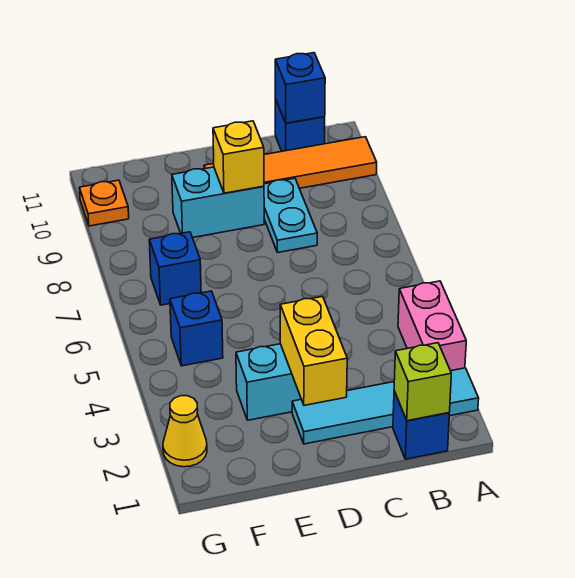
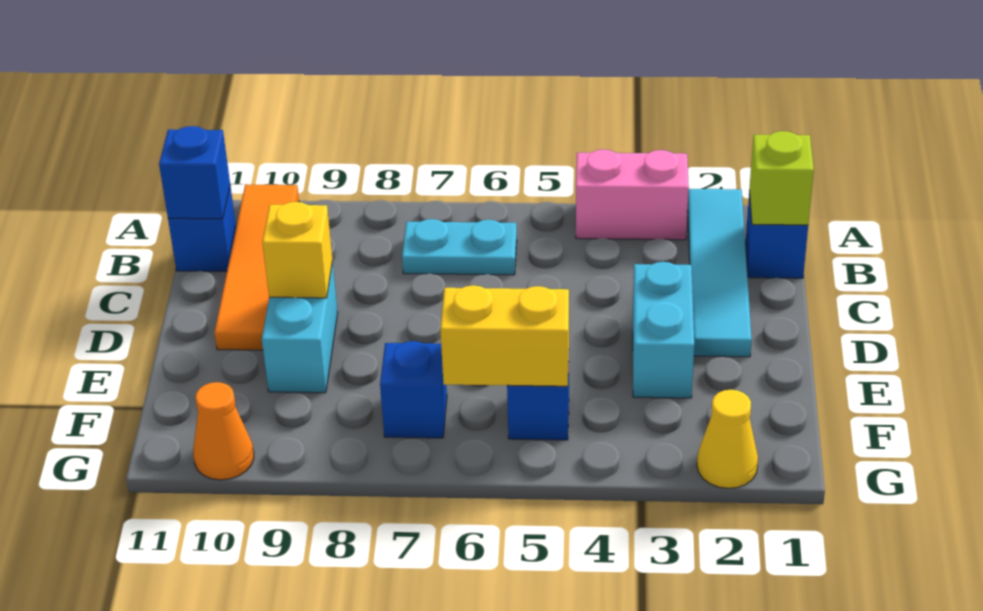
cyan 1x2 plate [264,178,317,253] -> cyan 1x2 plate moved to [402,219,517,275]
yellow 1x2 brick [280,297,347,405] -> yellow 1x2 brick moved to [440,285,569,386]
orange 1x1 plate [79,180,129,226] -> orange 1x1 cone [193,382,254,480]

